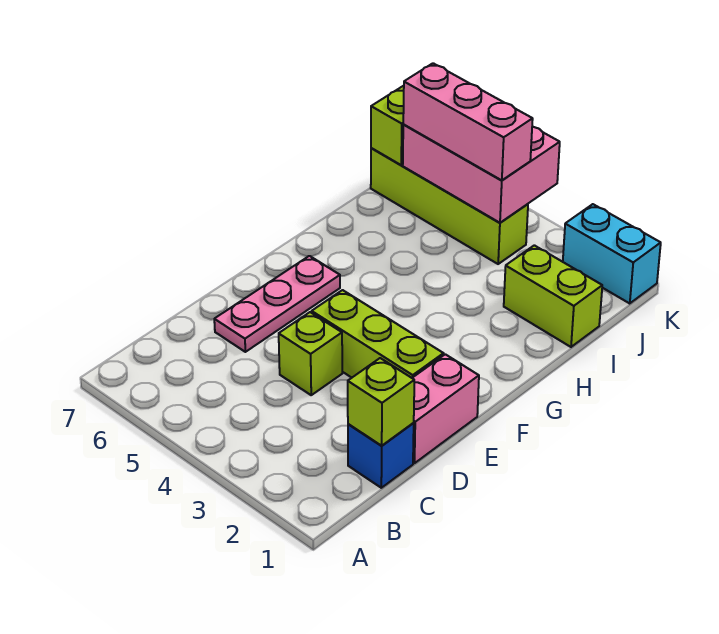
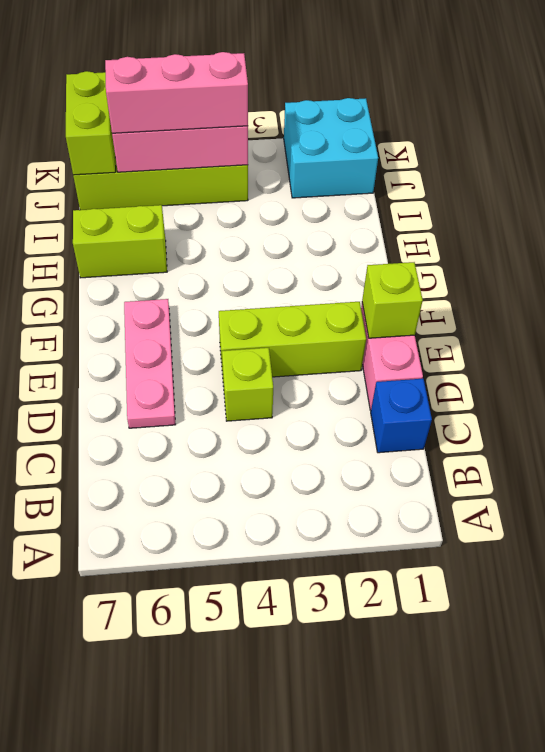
lime 1x1 brick [348,358,414,446] -> lime 1x1 brick moved to [362,262,423,338]
lime 1x2 brick [504,245,602,347] -> lime 1x2 brick moved to [73,205,167,278]
cyan 1x2 brick [563,204,661,303] -> cyan 2x2 brick [284,98,378,198]

